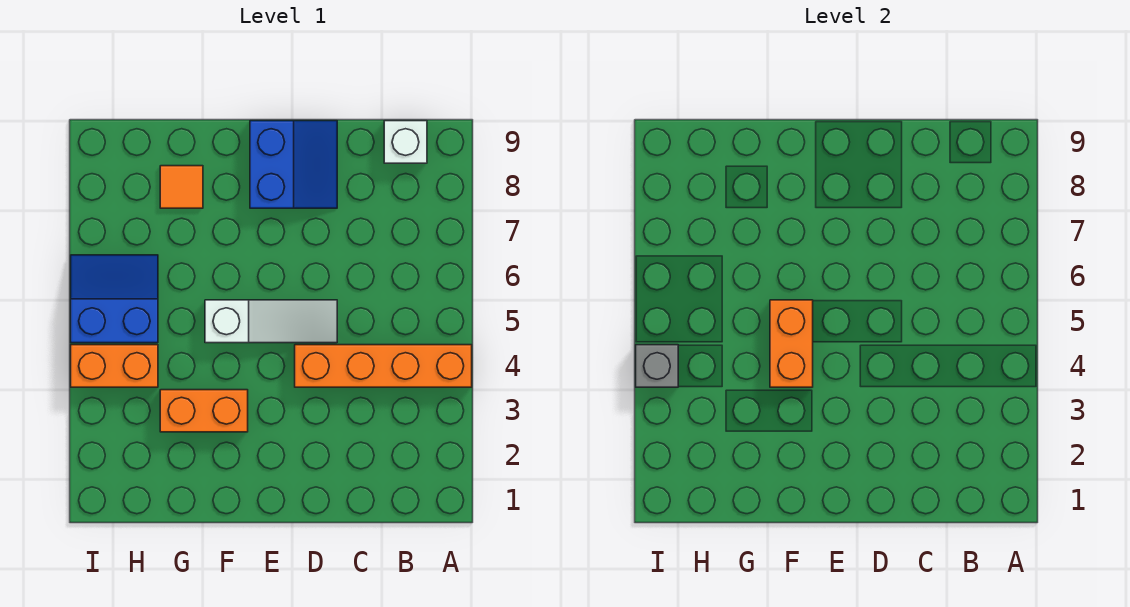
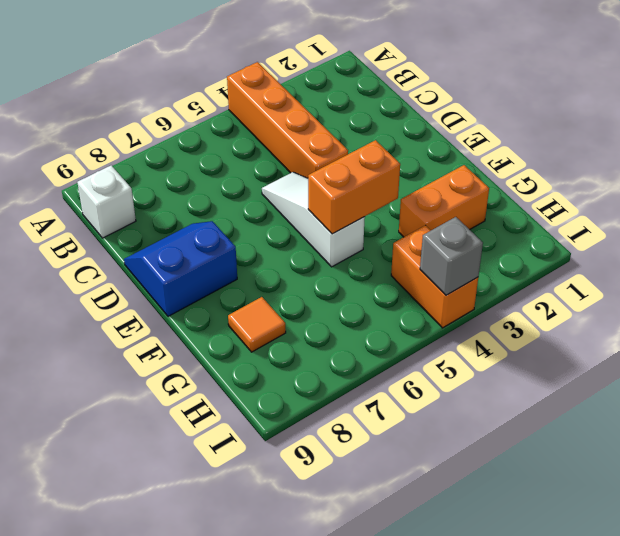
orange 1x2 brick [160,390,248,432] -> orange 1x2 brick turned to [399,165,489,237]
blue 2x2 slope [71,255,158,343] -> none

